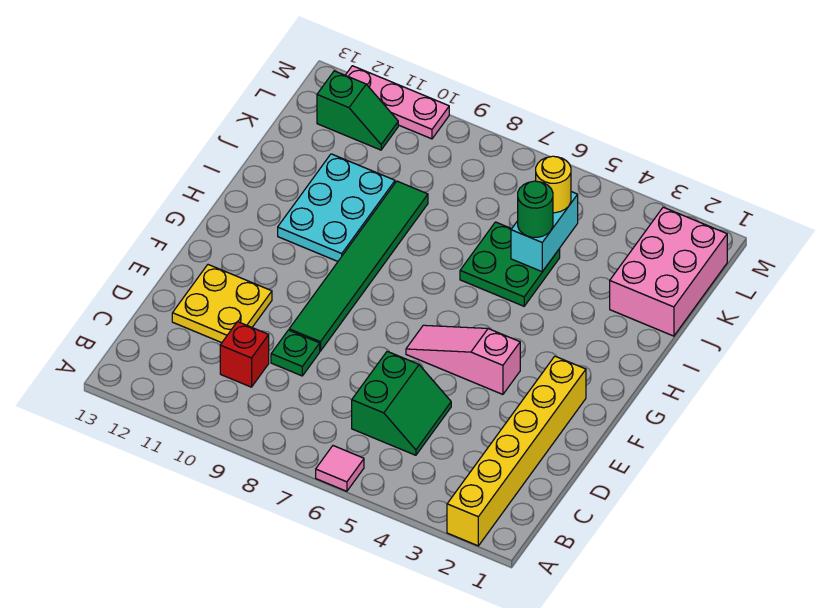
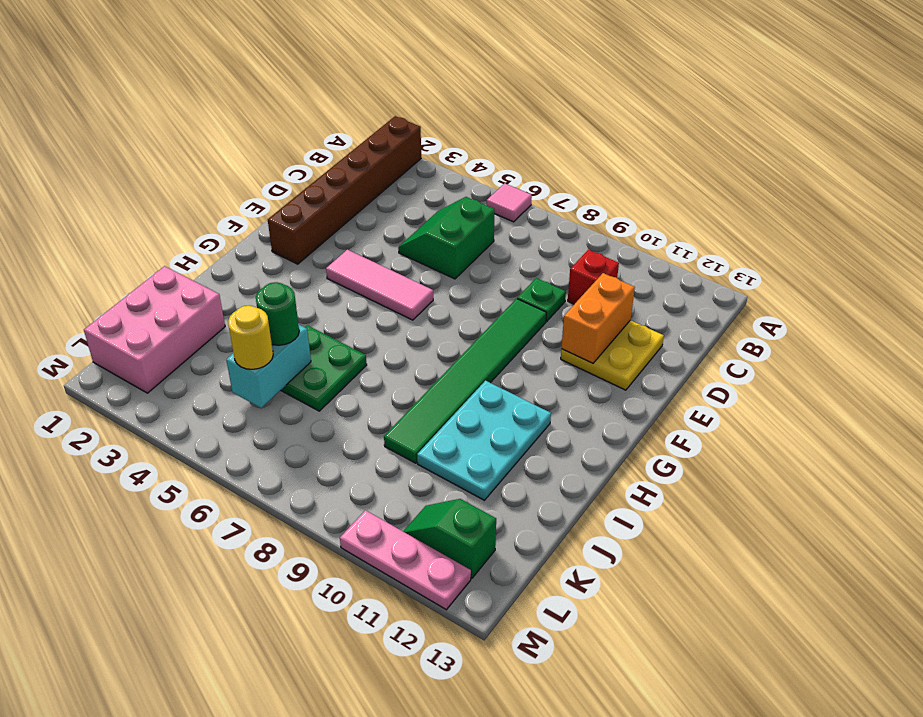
yellow 1x6 brick [447,356,586,546] -> brown 1x6 brick [268,116,421,264]
none -> orange 1x2 brick [561,273,635,363]
pink 1x3 slope [406,325,520,394] -> pink 1x3 tile [326,250,433,320]

